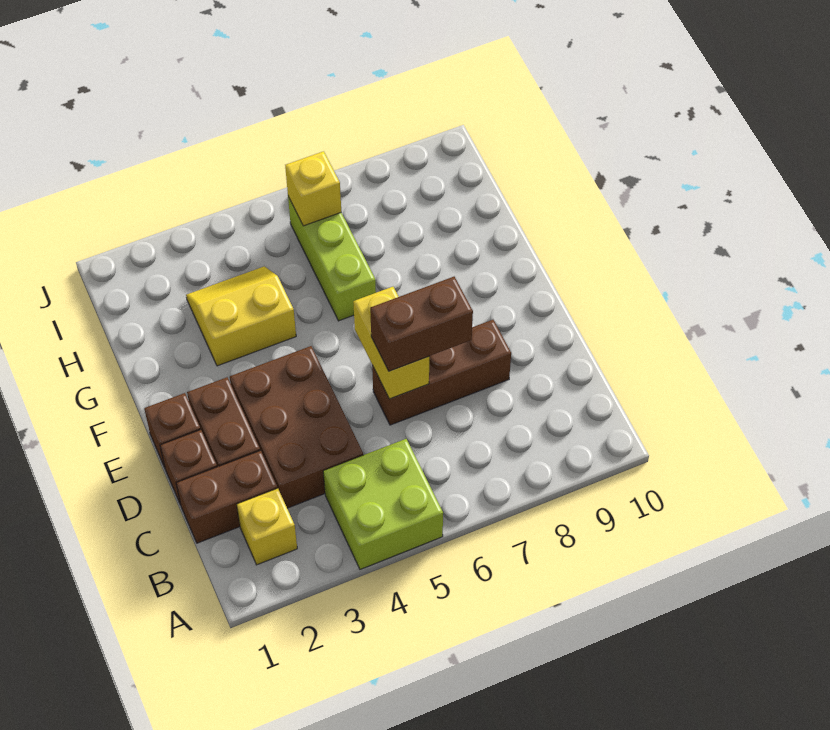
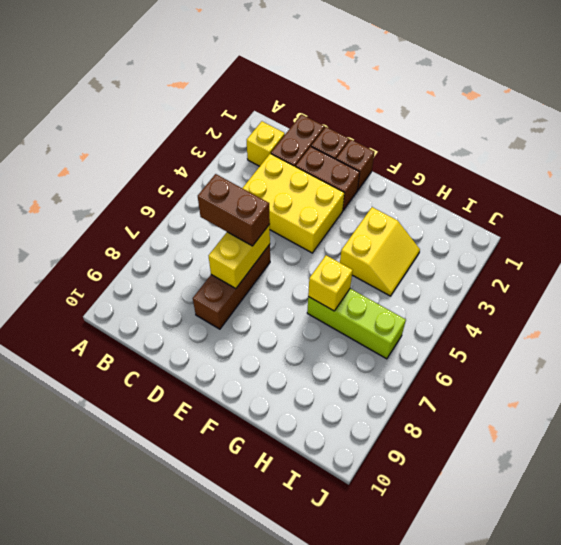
lime 2x2 brick [323,439,443,569] -> none
brown 2x3 brick [230,346,363,508] -> yellow 2x3 brick [243,154,344,253]
yellow 1x2 brick [353,287,429,399] -> yellow 1x2 brick turned to [209,224,270,289]
brown 1x2 brick [370,277,473,371] -> brown 1x2 brick turned to [198,174,270,246]
yellow 1x1 brick [285,151,341,226] -> yellow 1x1 brick moved to [308,255,353,311]

